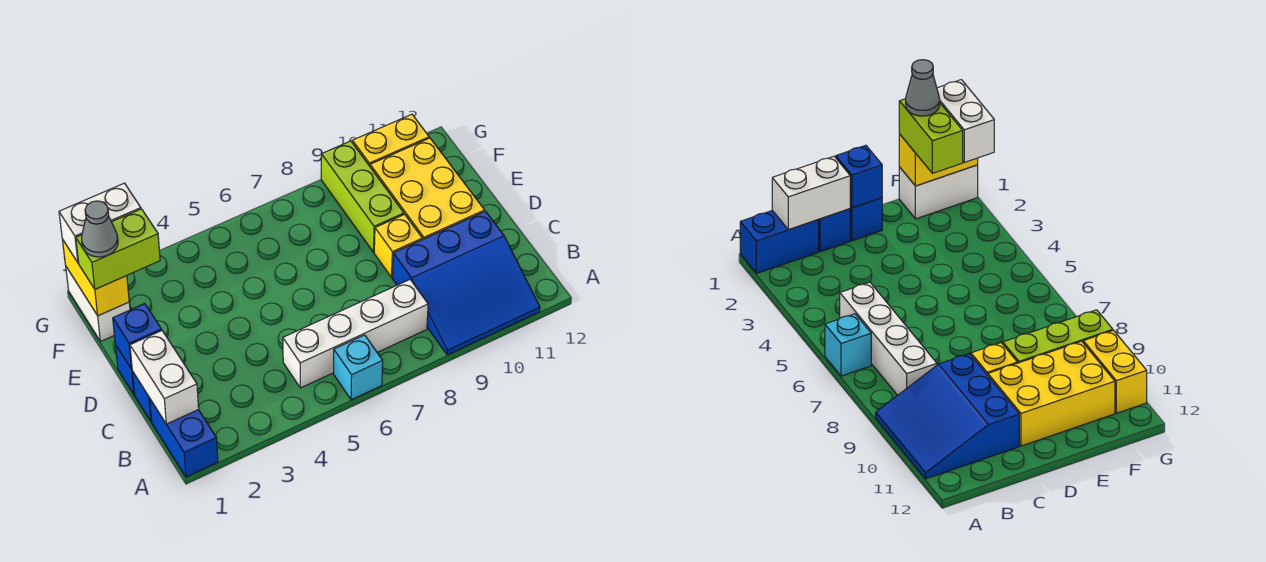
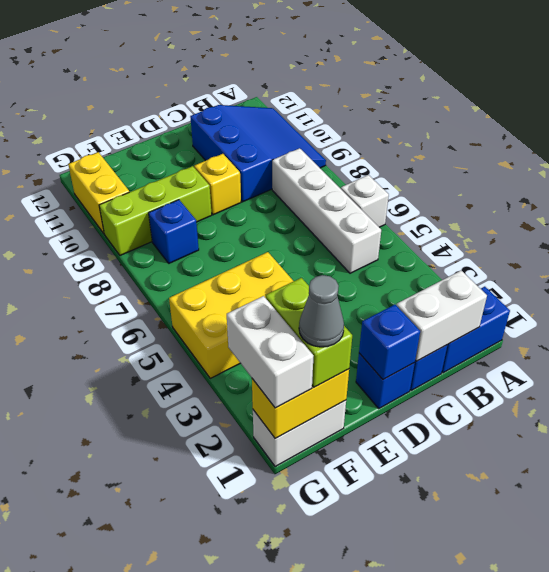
cyan 1x1 brick [334,335,383,400] -> white 1x1 brick [341,175,389,227]
yellow 2x3 brick [370,138,485,240] -> yellow 2x3 brick moved to [169,252,293,378]
none -> blue 1x1 brick [149,200,199,263]

